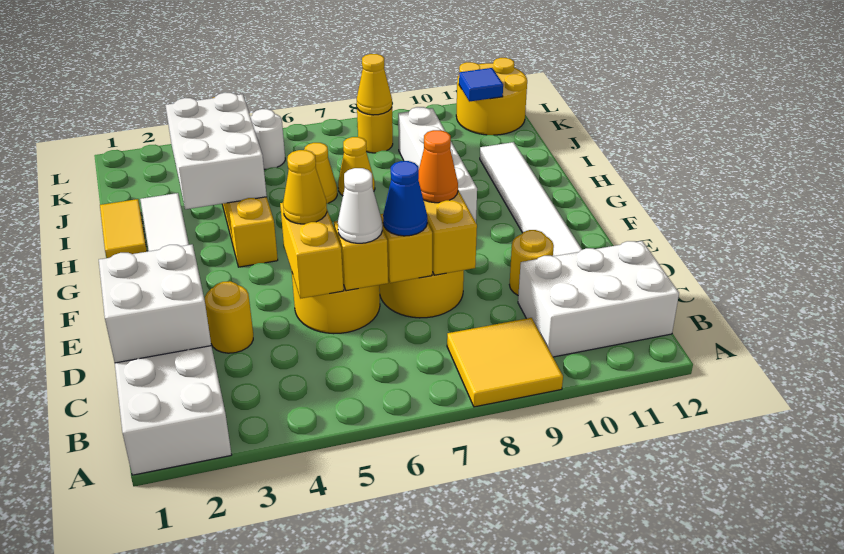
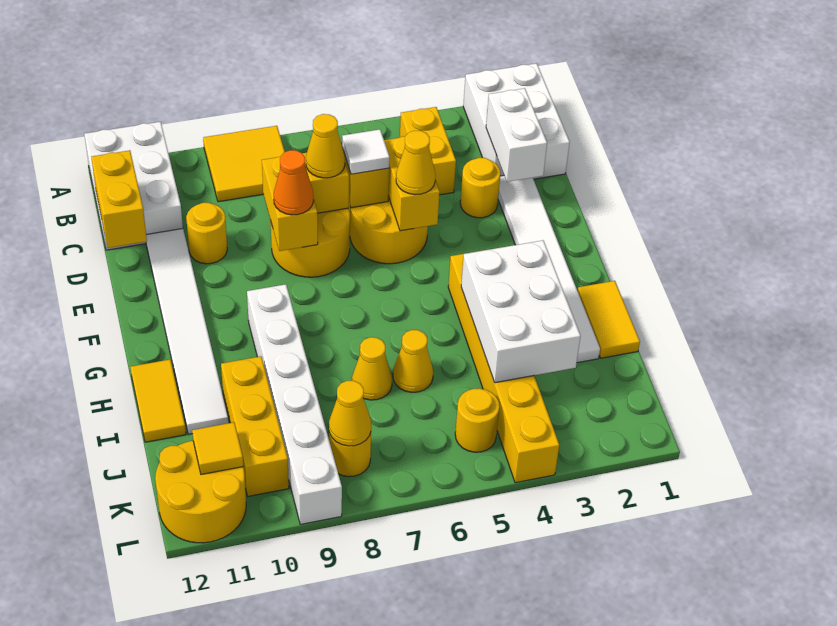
none -> yellow 1x2 brick [400,107,456,195]
white 2x3 brick [518,241,679,357] -> white 2x3 brick turned to [84,122,183,250]
white 2x2 brick [99,244,211,363] -> white 1x2 brick [486,88,547,182]
none -> yellow 1x2 brick [91,150,147,248]
white 1x1 cone [338,168,382,243] -> white 1x1 tile [342,129,390,174]
blue 1x1 cone [383,161,427,236] -> yellow 1x1 cone [306,114,345,178]
white 1x4 brick [398,107,477,222] -> white 1x6 brick [247,284,342,524]
none -> yellow 1x2 tile [130,360,186,442]
none -> yellow 1x3 brick [221,356,289,496]
white 1x1 round brick [250,109,285,169] -> yellow 1x1 round brick [455,388,499,452]
blue 1x1 tile [459,68,503,102] -> yellow 1x1 tile [192,422,243,474]

